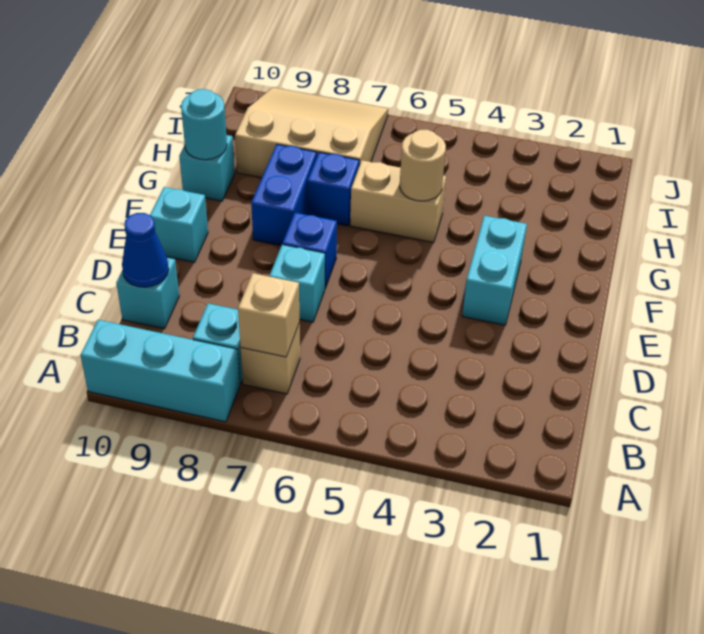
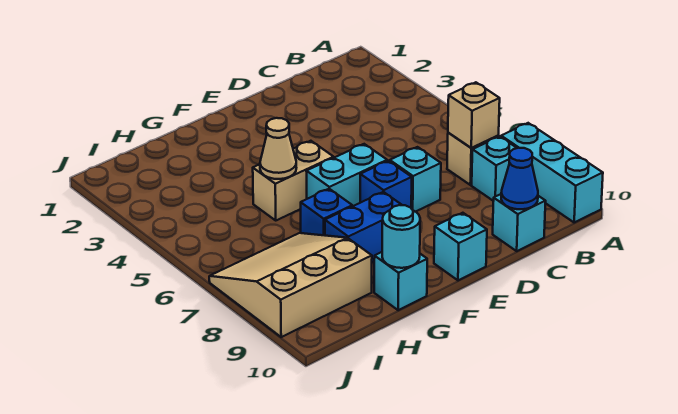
cyan 1x2 brick [462,216,527,325] -> cyan 1x2 brick moved to [306,144,387,206]
tan 1x2 brick [350,160,446,243] -> tan 1x2 brick turned to [253,141,334,220]
tan 1x1 round brick [400,130,446,201] -> tan 1x1 cone [260,118,296,179]
tan 3x3 slope [235,87,388,178] -> tan 3x3 slope turned to [209,233,372,337]

